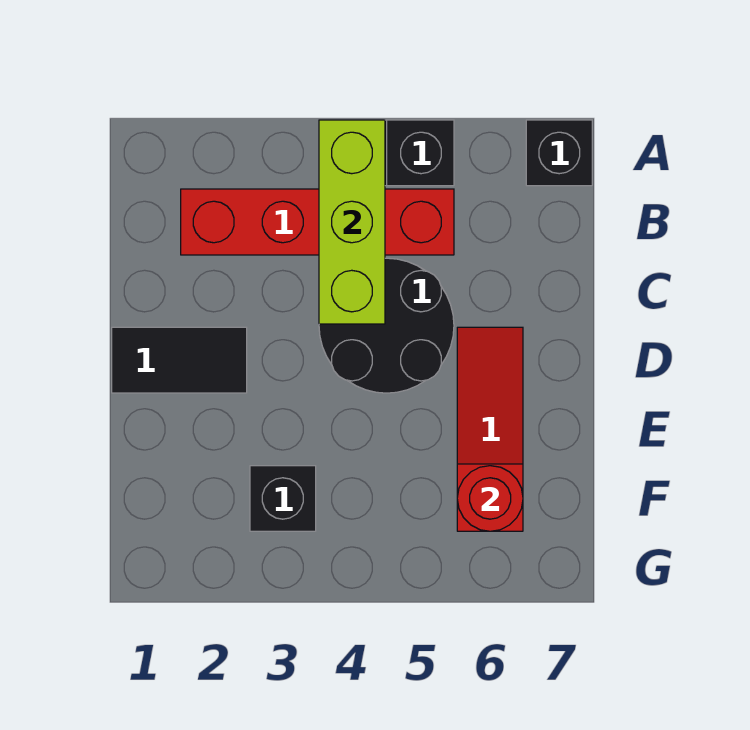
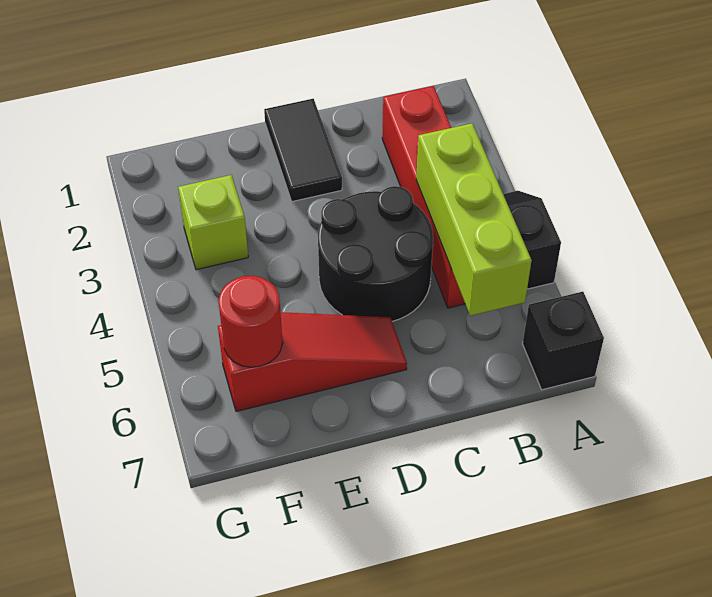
lime 1x3 brick [319,120,385,324] -> lime 1x3 brick turned to [416,123,532,316]
black 1x1 brick [250,466,316,531] -> lime 1x1 brick [178,175,248,270]

